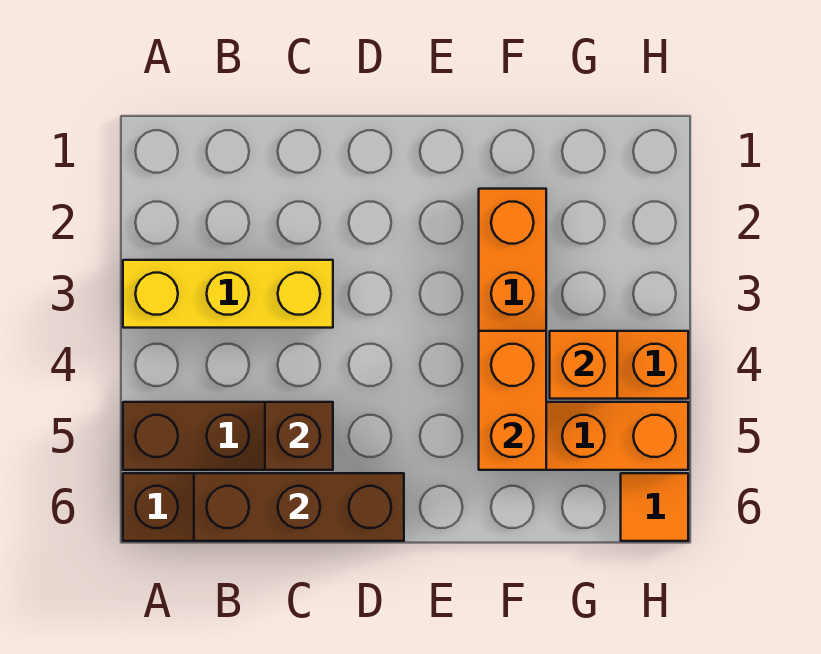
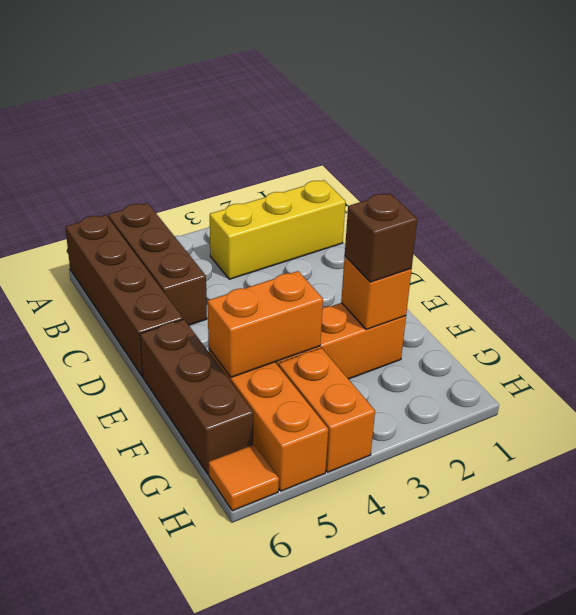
yellow 1x3 brick [123,260,333,328] -> yellow 1x3 brick turned to [210,180,346,279]
brown 1x3 brick [194,473,404,541] -> brown 1x3 brick moved to [140,319,254,474]
brown 1x1 brick [265,402,333,470] -> brown 1x1 brick moved to [345,193,417,282]
orange 1x1 brick [550,331,617,399] -> orange 1x1 brick moved to [341,256,412,330]

